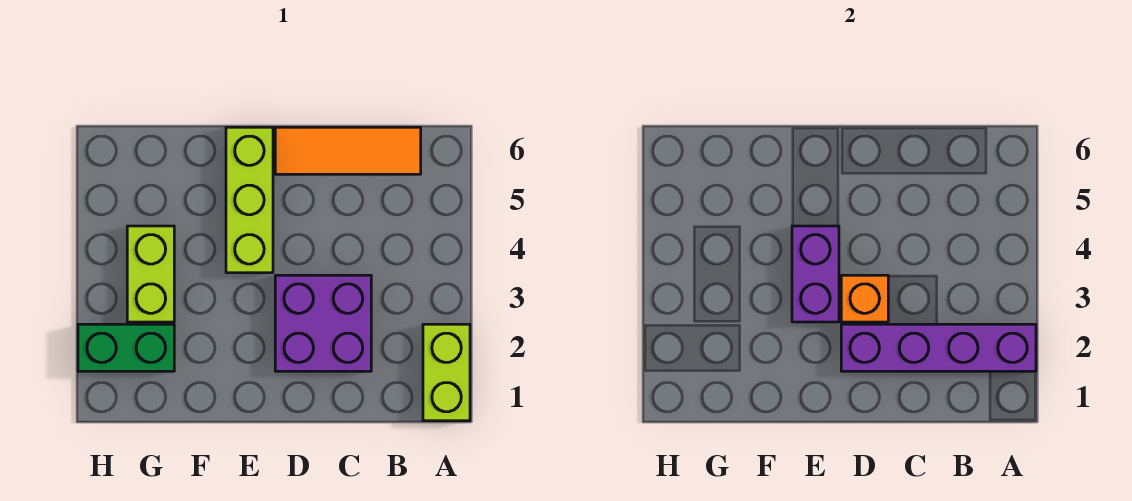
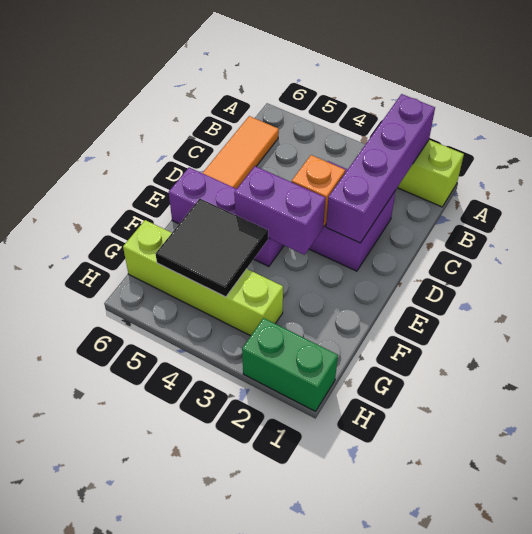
lime 1x3 brick [226,127,273,273] -> purple 1x3 brick [169,167,284,267]
none -> black 2x2 tile [156,199,268,297]
green 1x2 brick [78,324,174,371] -> green 1x2 brick turned to [242,318,338,411]
lime 1x2 brick [127,226,174,322] -> lime 1x4 brick [123,220,283,336]

